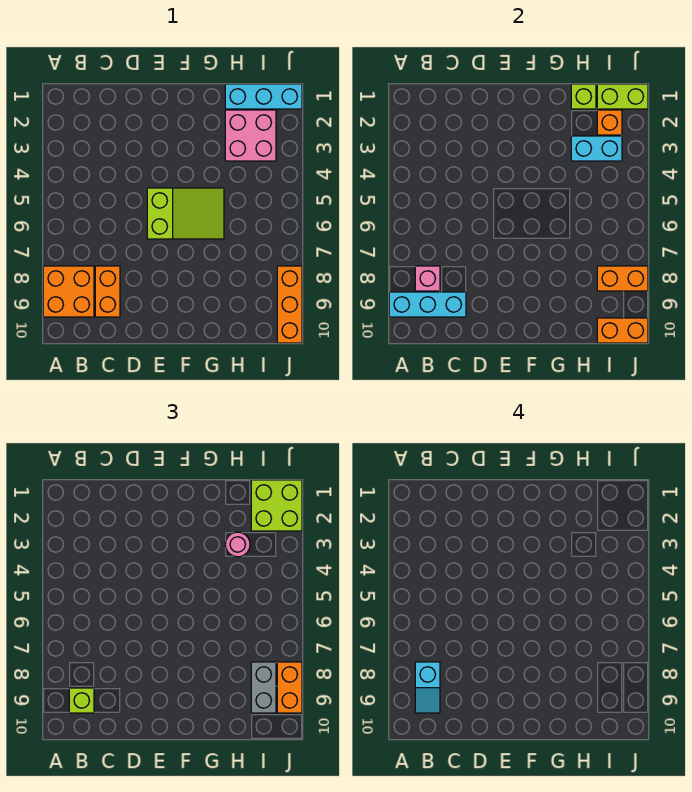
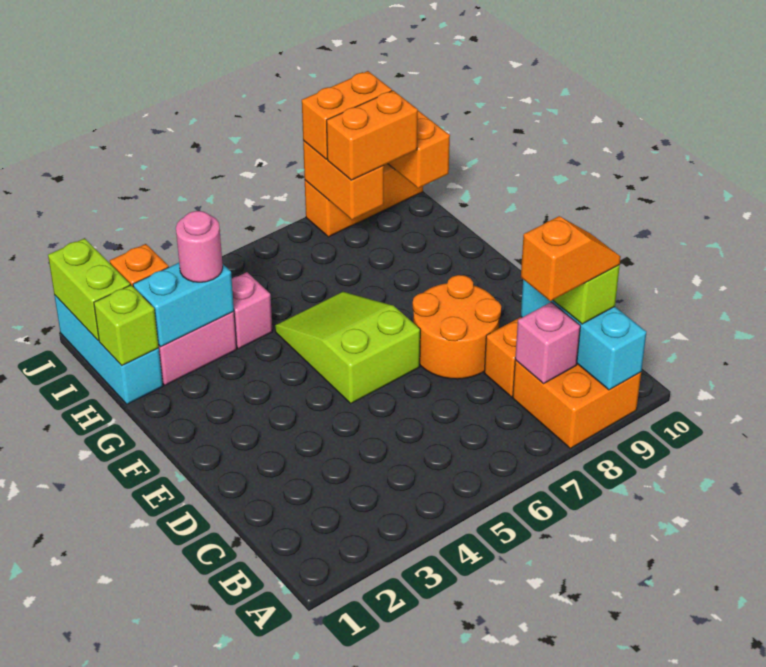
cyan 1x2 slope [415,662,440,713] -> orange 1x2 slope [521,216,621,301]
none -> orange 2x2 round brick [413,275,501,379]
cyan 1x2 brick [571,136,622,161] -> cyan 1x2 brick turned to [133,263,234,347]
none -> pink 1x1 brick [232,272,273,349]
lime 2x2 brick [251,480,302,531] -> none
grey 1x2 brick [251,662,276,713] -> orange 1x2 brick [327,91,418,180]

